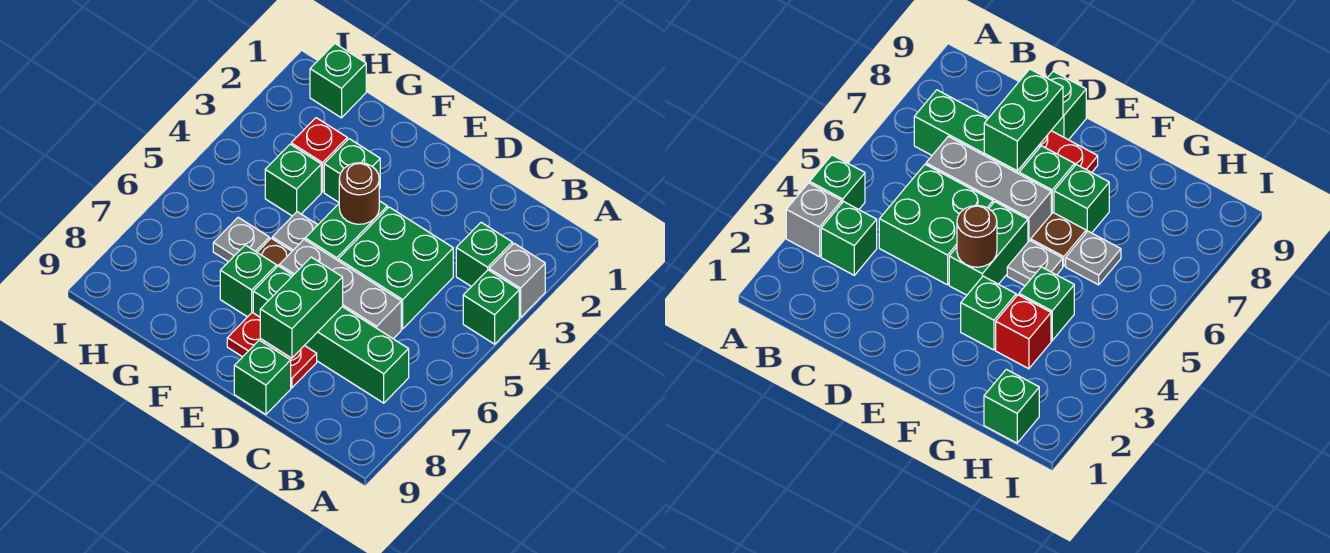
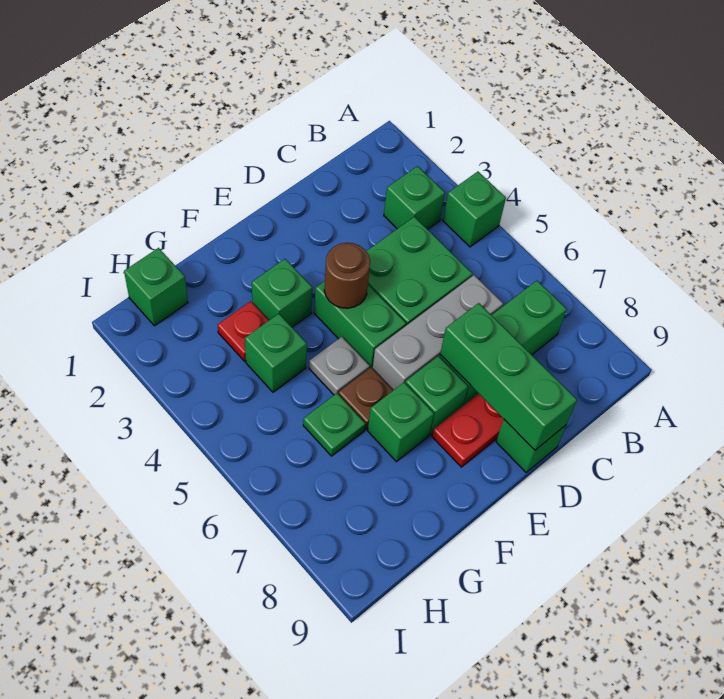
grey 1x1 brick [489,243,545,318] -> none
green 1x2 brick [260,257,343,358] -> green 1x3 brick [440,303,577,450]
red 1x1 brick [291,118,347,192] -> red 1x1 plate [218,301,269,361]
grey 1x1 plate [213,217,269,262] -> green 1x1 plate [303,393,365,456]

